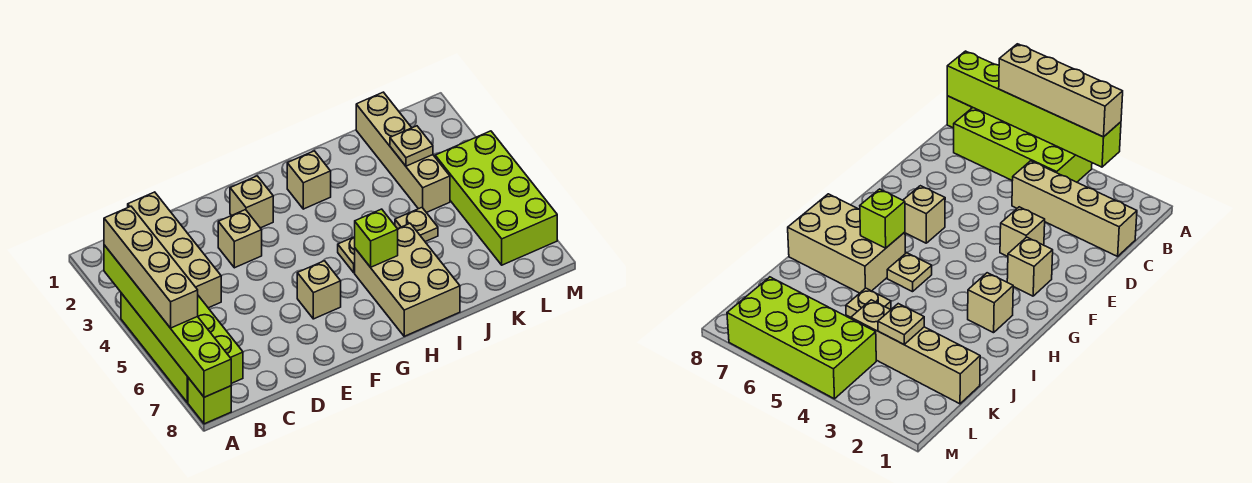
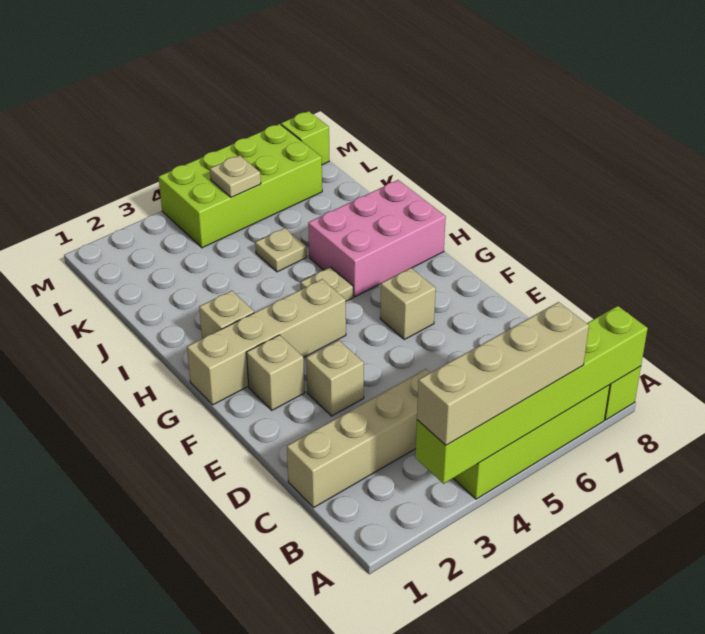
tan 2x3 brick [355,223,460,336] -> pink 2x3 brick [308,180,446,297]
lime 1x1 brick [355,209,398,267] -> lime 1x1 brick moved to [281,111,329,165]
tan 1x4 brick [356,92,450,213] -> tan 1x4 brick moved to [187,279,346,405]
tan 1x1 plate [390,126,433,166] -> tan 1x1 plate moved to [210,155,261,198]

